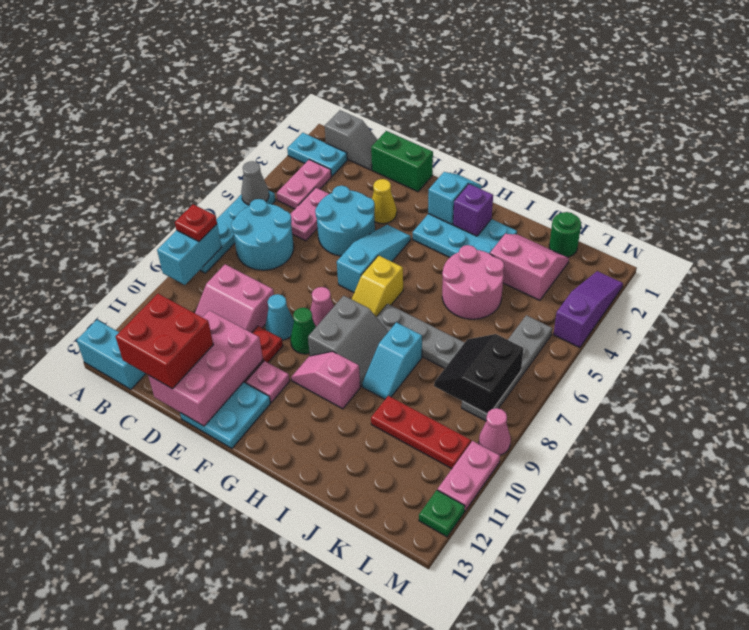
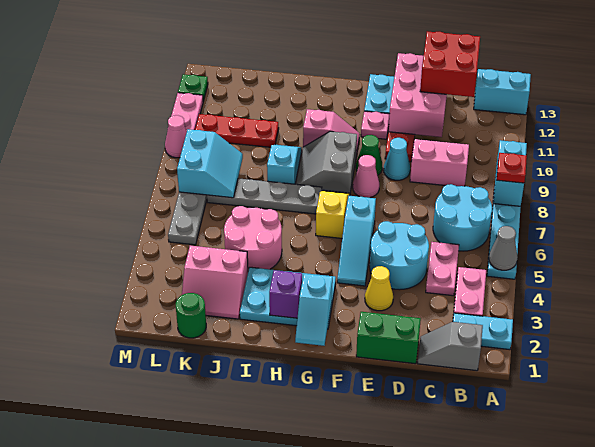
black 2x2 slope [434,334,524,414] -> cyan 2x2 slope [177,129,243,198]
purple 1x3 slope [553,271,623,348] -> none

